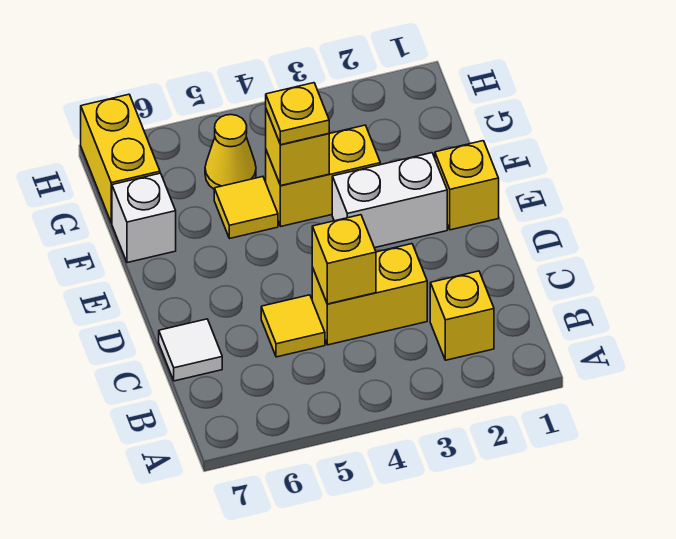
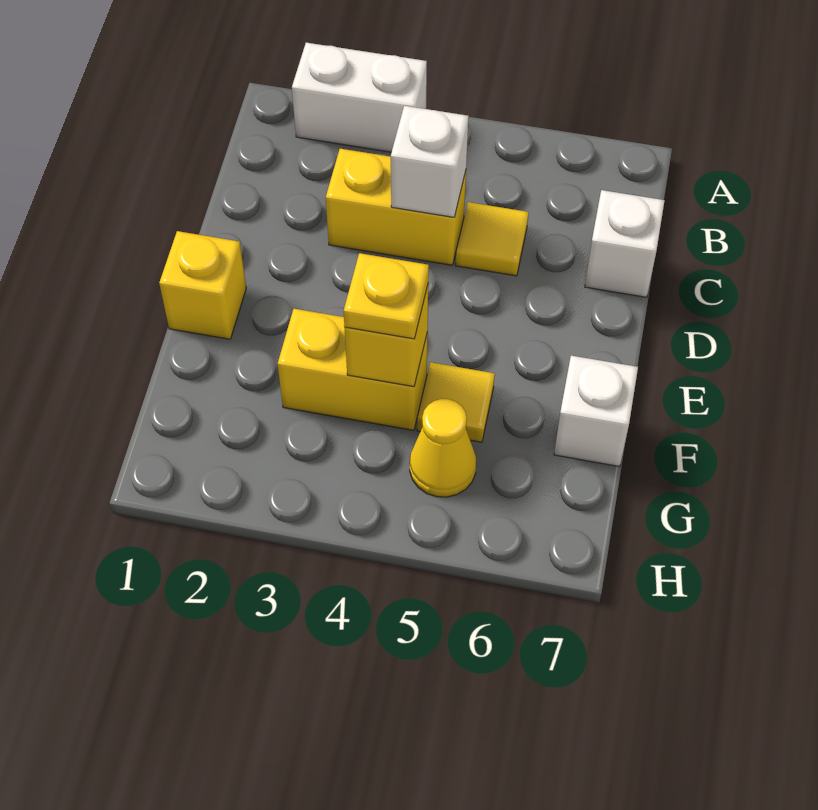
yellow 1x1 brick [430,271,494,360] -> none
yellow 1x1 brick [312,215,376,304] -> white 1x1 brick [391,106,469,217]
white 1x1 tile [159,319,222,381] -> white 1x1 brick [585,190,665,297]
white 1x2 brick [332,153,447,248] -> white 1x2 brick moved to [292,43,427,152]
yellow 1x2 brick [81,94,160,223] -> none

